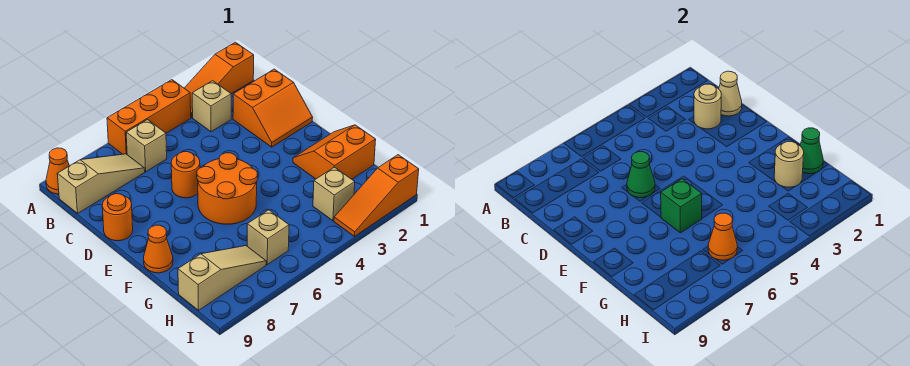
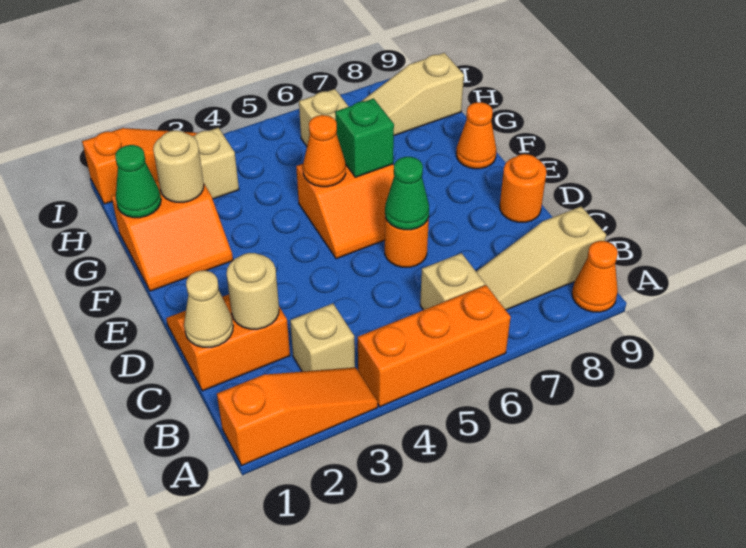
orange 2x2 round brick [197,153,257,224] -> orange 2x2 slope [296,164,394,259]
orange 1x1 cone [708,213,737,260] -> orange 1x1 cone moved to [303,115,346,187]

